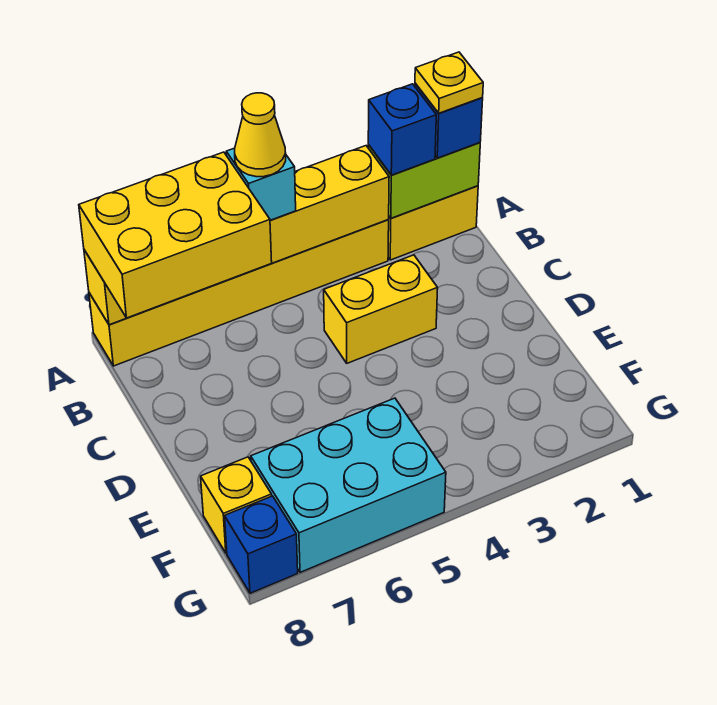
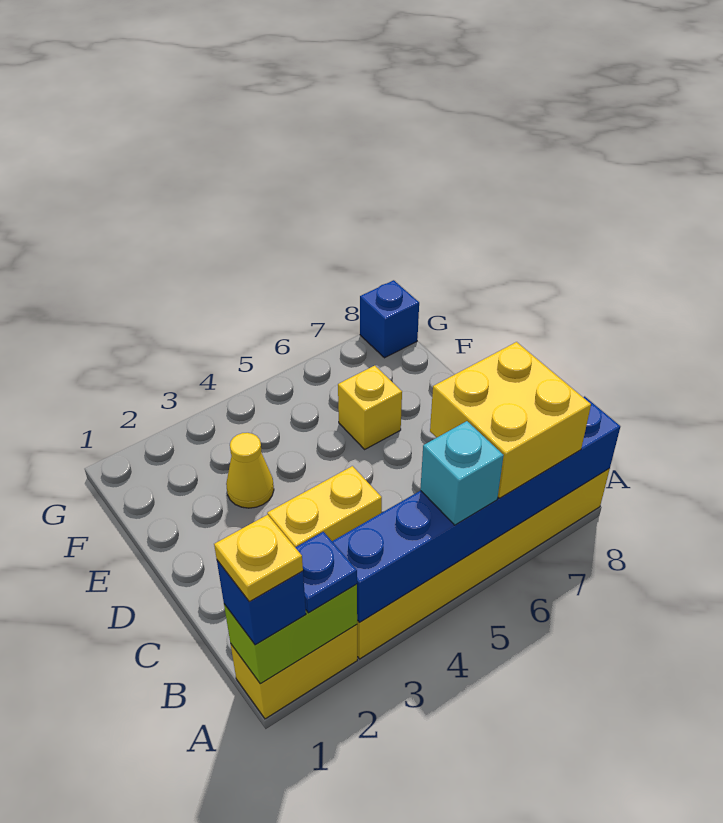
blue 1x1 brick [368,84,436,175] -> blue 1x1 plate [295,532,357,613]
yellow 1x6 brick [84,146,389,325] -> blue 1x6 brick [332,396,620,623]
yellow 1x1 cone [235,93,286,177] -> yellow 1x1 cone moved to [226,433,274,508]
yellow 2x3 brick [79,152,272,318] -> yellow 2x2 brick [430,342,591,498]
cyan 2x3 brick [251,398,446,572] -> none
yellow 1x1 brick [201,457,272,553] -> yellow 1x1 brick moved to [338,366,402,449]

